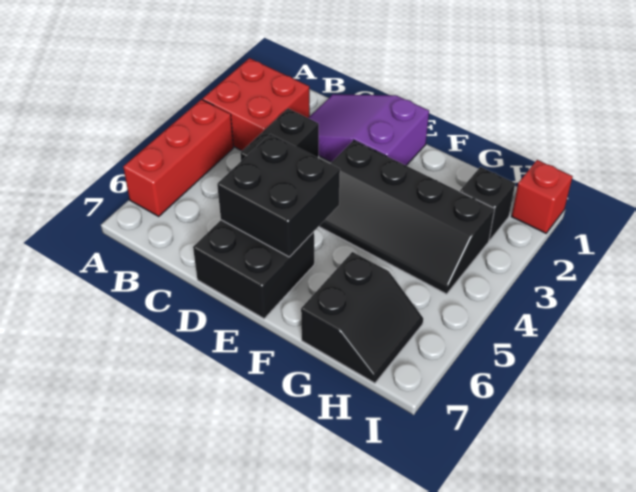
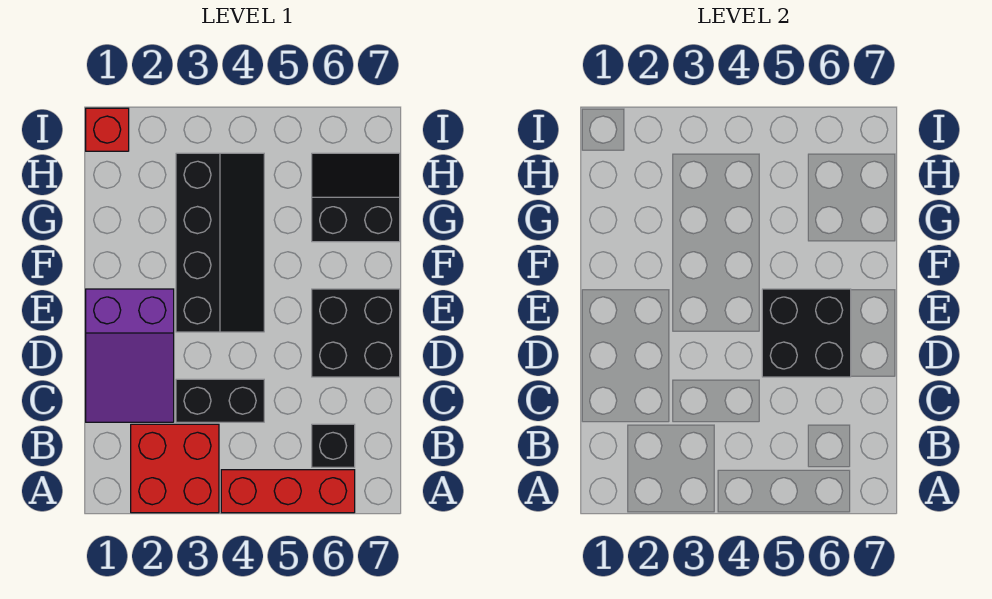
black 1x1 brick [460,167,515,241] -> black 1x1 brick moved to [312,424,355,467]

